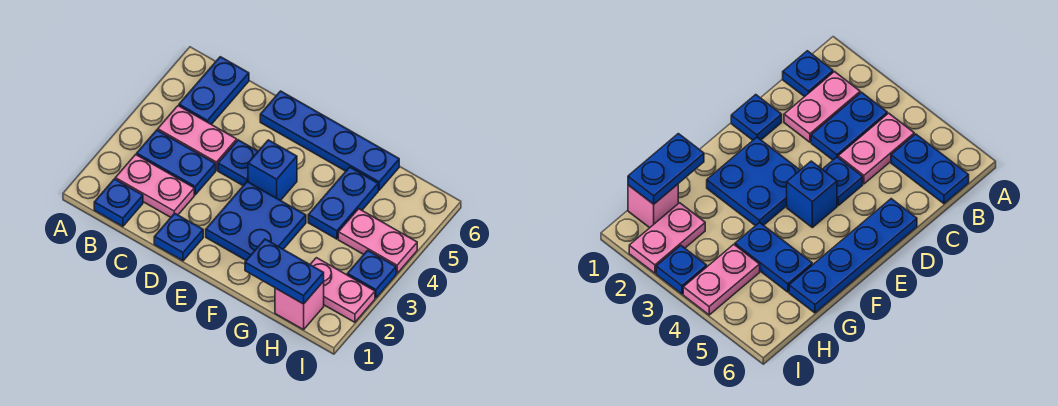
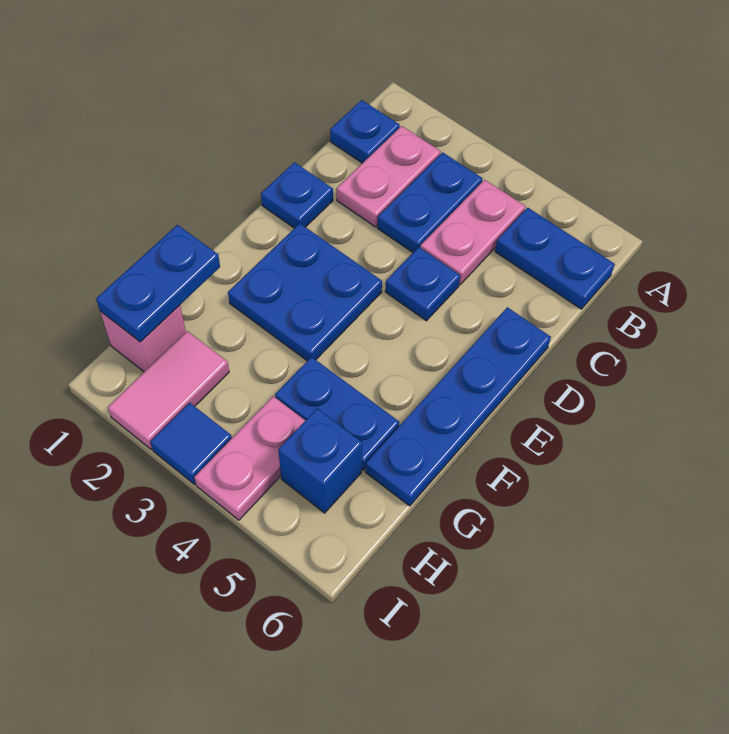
blue 1x1 brick [248,140,297,201] -> blue 1x1 brick moved to [278,409,362,513]
pink 1x2 plate [310,258,375,322] -> pink 1x2 tile [108,331,229,450]
blue 1x1 plate [347,250,396,298] -> blue 1x1 tile [150,403,232,484]

